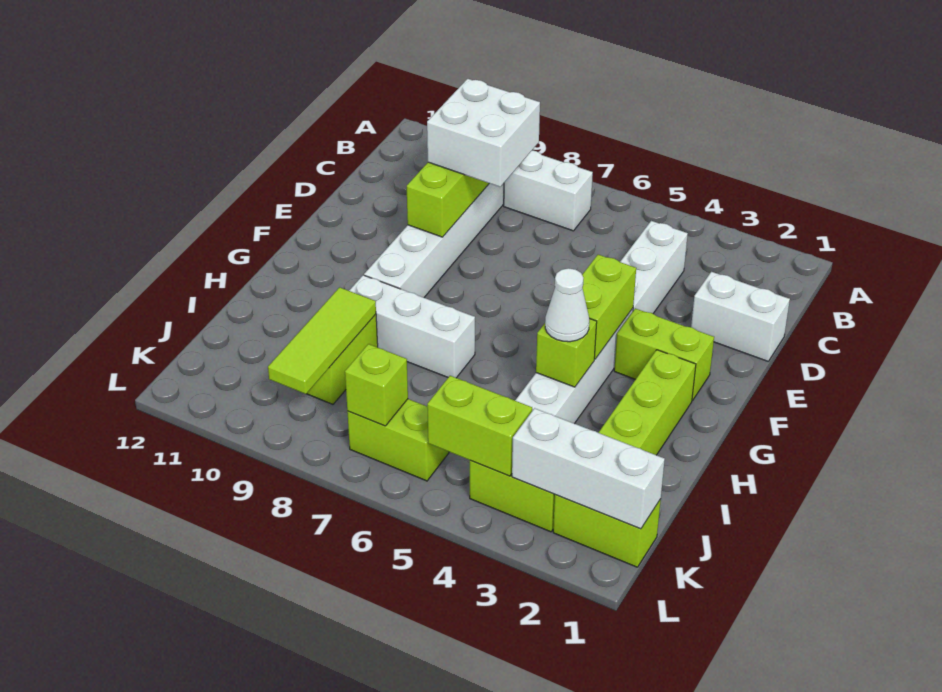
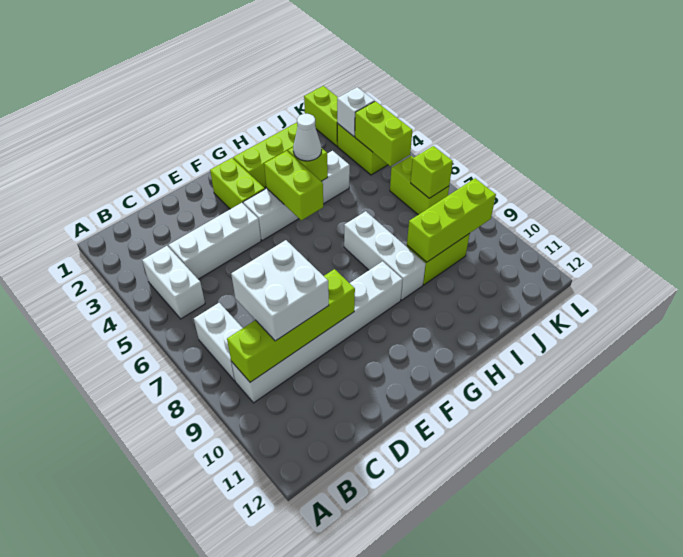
white 1x2 brick [691,272,790,361] -> white 1x2 brick moved to [142,246,205,319]
lime 1x2 brick [582,255,636,359] -> lime 1x2 brick turned to [264,151,323,220]
lime 1x3 tile [268,287,376,394] -> lime 1x3 brick [407,178,496,262]
white 1x3 brick [512,408,665,529] -> white 1x1 brick [337,87,375,136]

